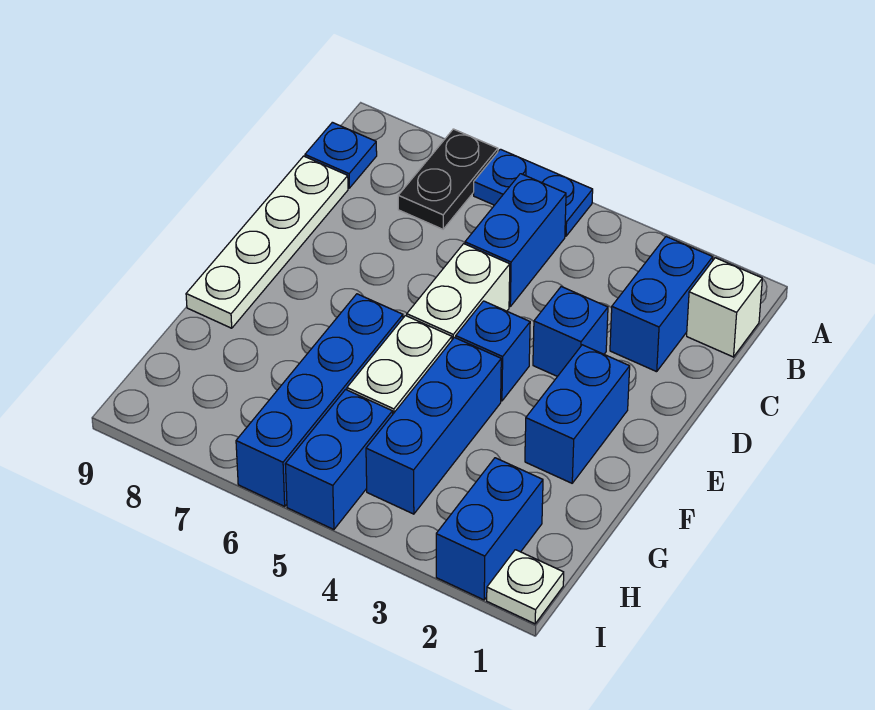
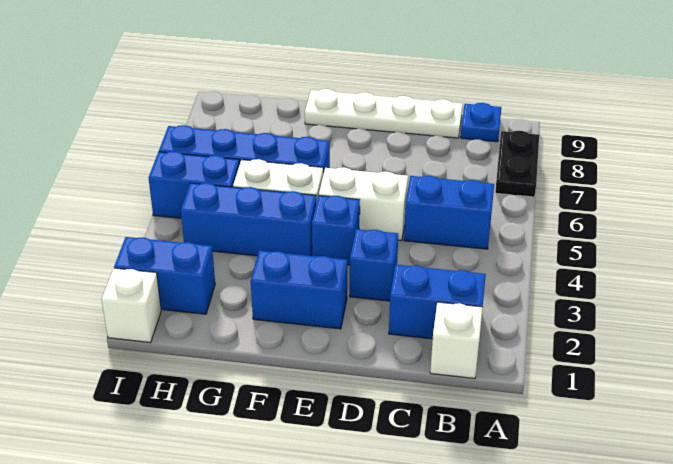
blue 1x2 plate [474,149,593,236] -> none
black 1x2 plate [398,129,498,229] -> black 1x2 plate turned to [495,131,539,197]
white 1x1 plate [487,550,564,624] -> white 1x1 brick [102,268,161,343]

